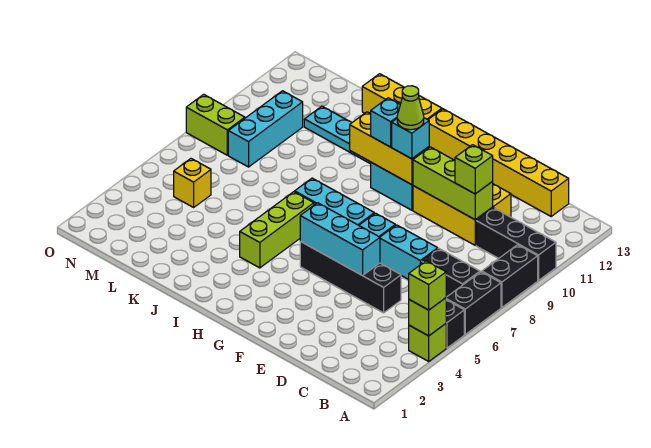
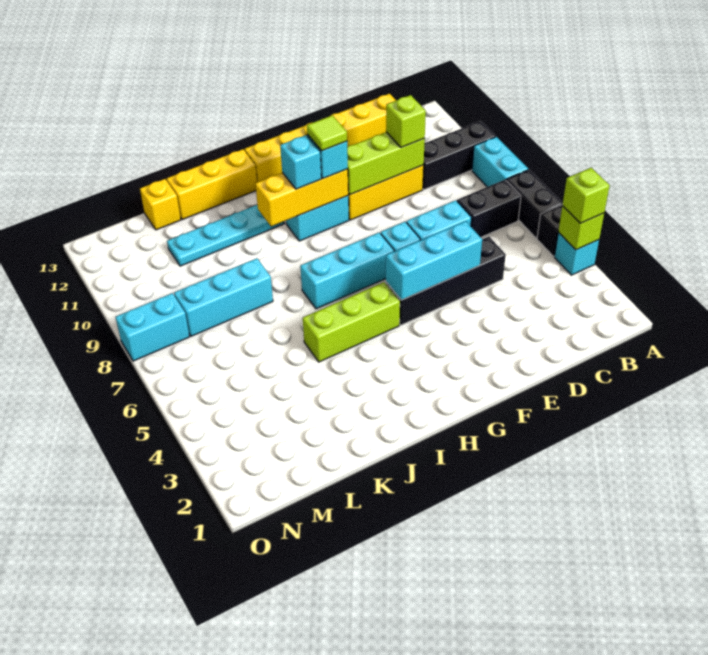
lime 1x1 brick [409,324,446,361] -> cyan 1x1 brick [554,233,599,275]
black 1x2 brick [482,245,538,307] -> cyan 1x2 brick [472,137,528,187]
lime 1x1 cone [397,86,424,130] -> lime 1x1 tile [307,115,347,151]
lime 1x3 brick [240,192,314,268] -> lime 1x3 brick turned to [303,282,400,362]
yellow 1x1 brick [174,159,211,207] -> yellow 1x1 brick moved to [140,179,181,230]
cyan 1x3 brick [228,91,303,167] -> cyan 1x3 brick turned to [174,258,273,336]
lime 1x2 brick [186,94,245,155] -> cyan 1x2 brick [116,293,189,361]

